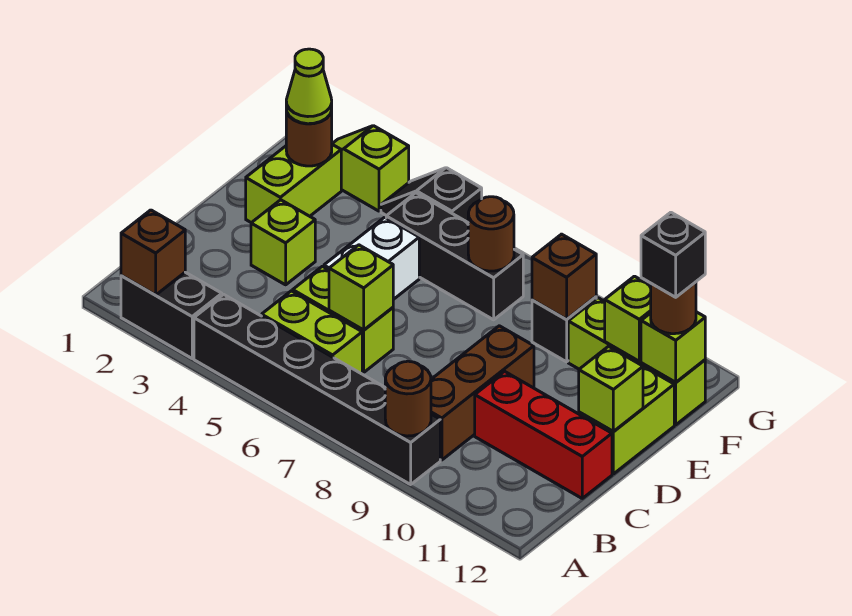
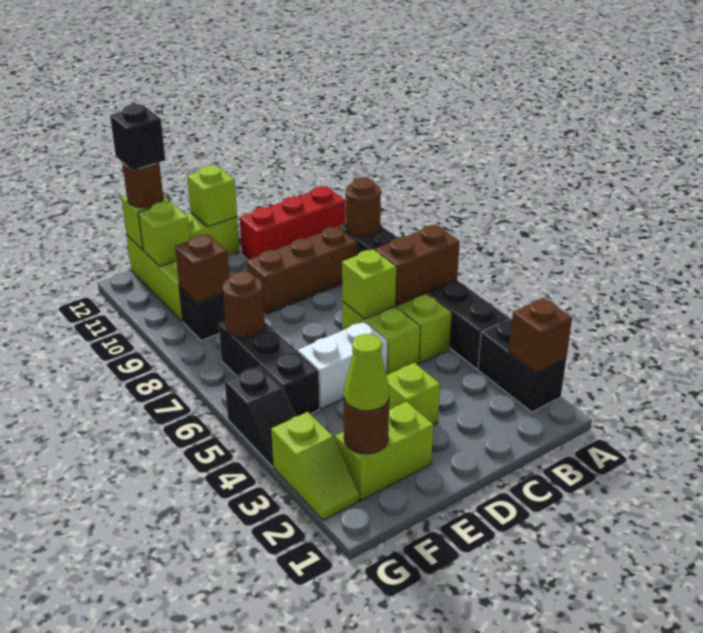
none -> brown 1x2 brick [375,225,460,305]
red 1x3 brick [475,371,612,498] -> red 1x3 brick turned to [240,186,345,259]

